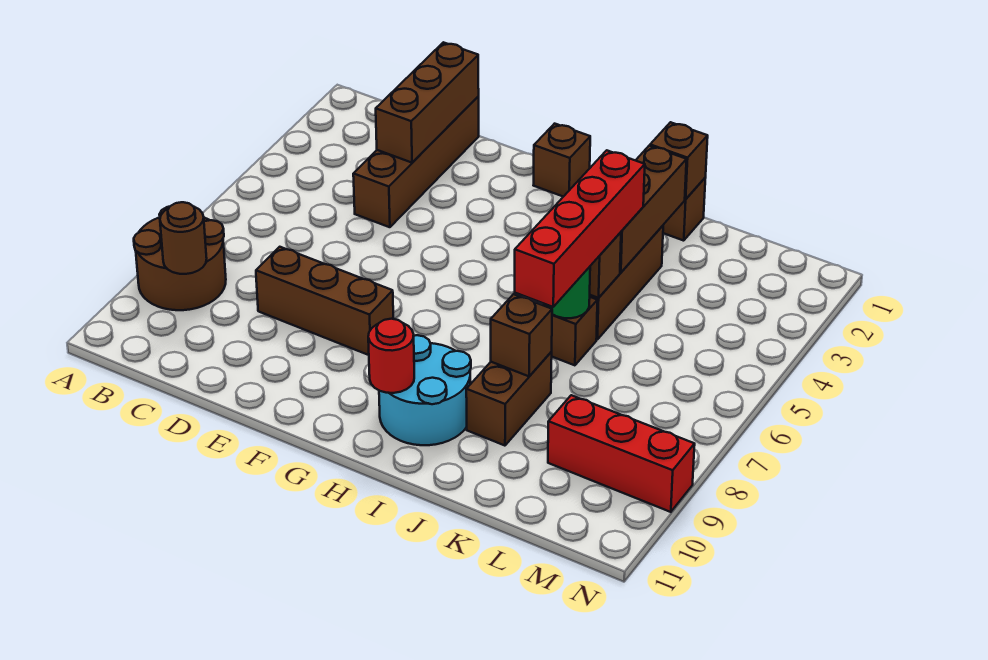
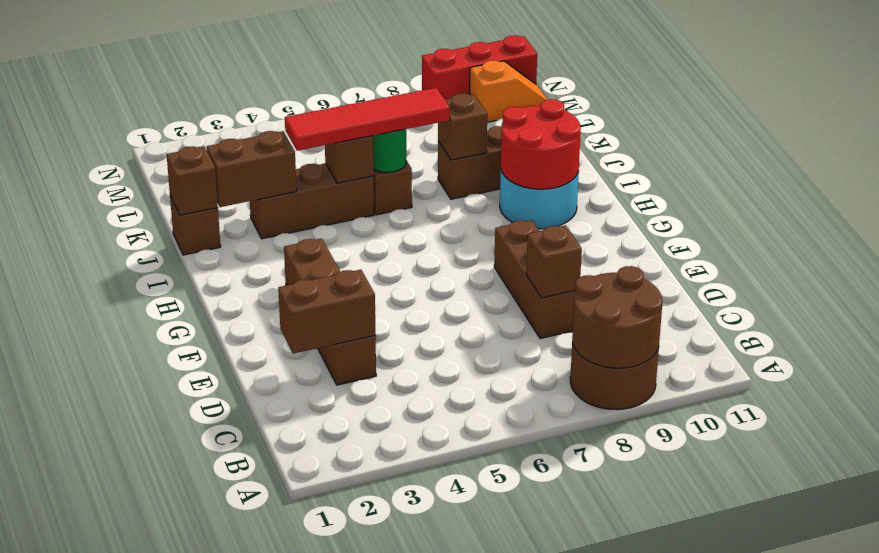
brown 1x1 round brick [160,202,207,274] -> brown 2x2 round brick [572,266,662,368]
brown 1x4 brick [353,97,479,227] -> brown 1x4 brick turned to [284,239,376,385]
brown 1x3 brick [376,42,479,163] -> brown 1x2 brick [278,270,376,354]
brown 1x1 brick [533,124,590,197] -> brown 1x1 brick moved to [526,225,582,298]
red 1x1 round brick [368,319,414,393] -> red 2x2 round brick [501,99,581,189]
brown 1x3 brick [620,146,687,273] -> brown 1x2 brick [207,131,297,207]
red 1x4 brick [515,150,645,307] -> red 1x4 tile [285,88,450,151]
red 1x3 brick [548,395,695,512] -> red 1x3 brick turned to [422,36,537,99]
none -> orange 1x2 slope [470,61,548,122]

